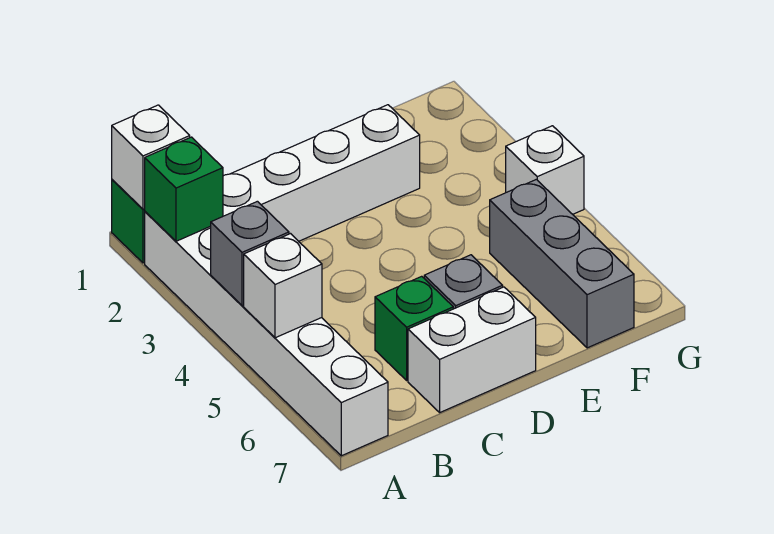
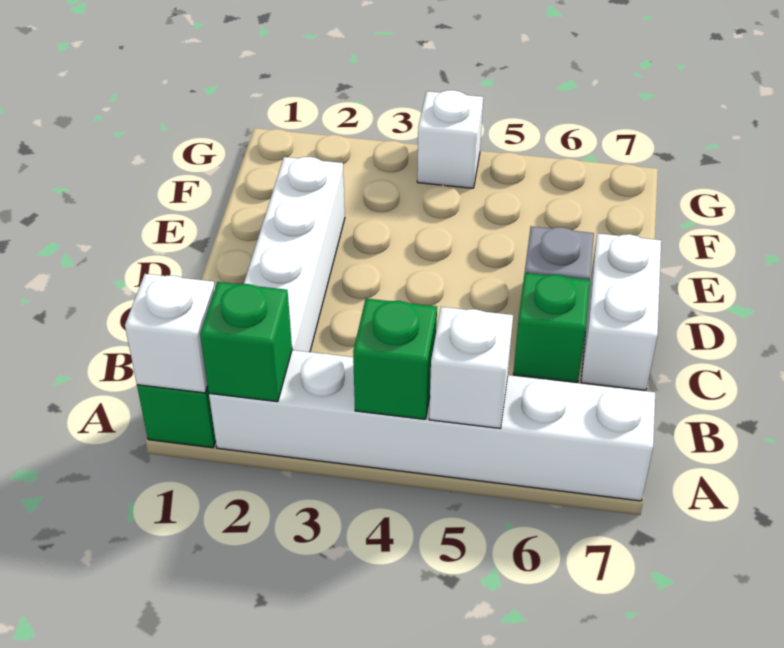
grey 1x1 brick [211,201,289,306] -> green 1x1 brick [353,298,437,419]
grey 1x3 brick [490,179,634,348] -> none

